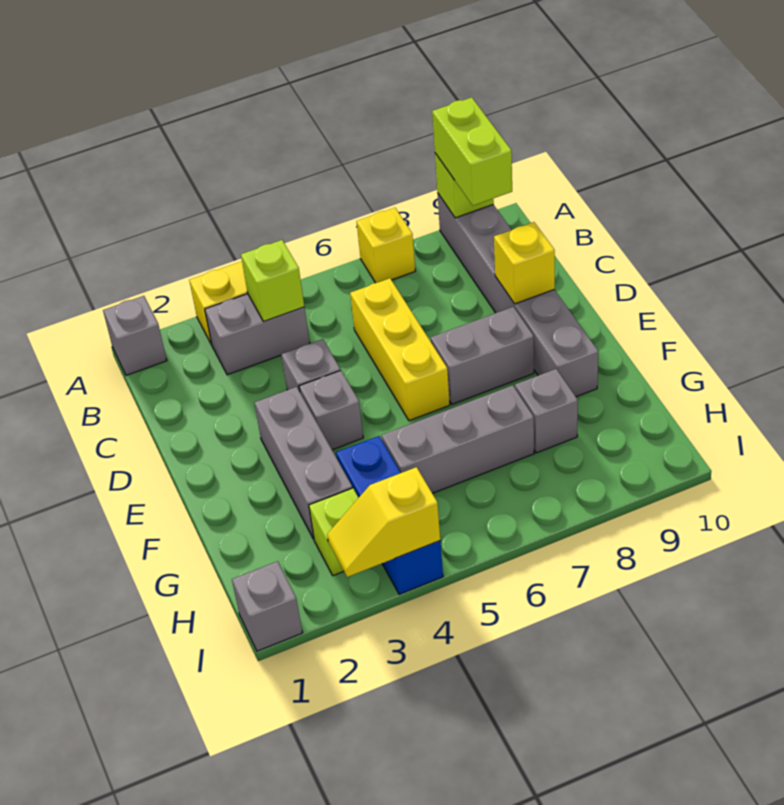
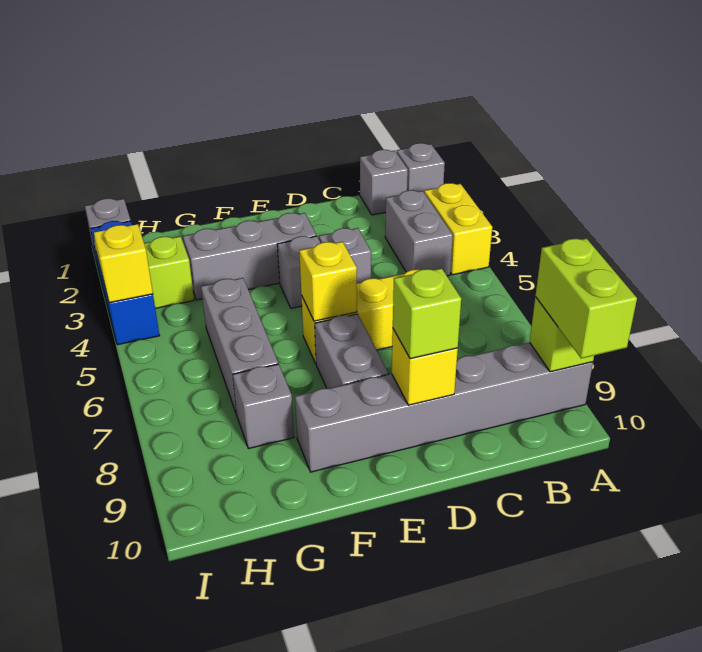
yellow 1x1 brick [356,208,415,283] -> yellow 1x1 brick moved to [299,242,357,321]
lime 1x2 brick [432,97,512,205] -> lime 1x2 brick turned to [536,238,637,358]
none -> grey 1x1 brick [360,150,408,215]
lime 1x1 brick [241,240,304,322] -> lime 1x1 brick moved to [393,268,461,359]
blue 1x3 brick [336,436,443,594] -> blue 1x3 brick turned to [90,221,160,345]

